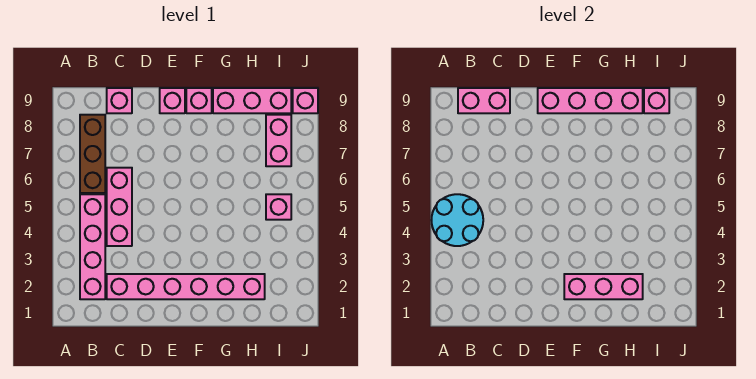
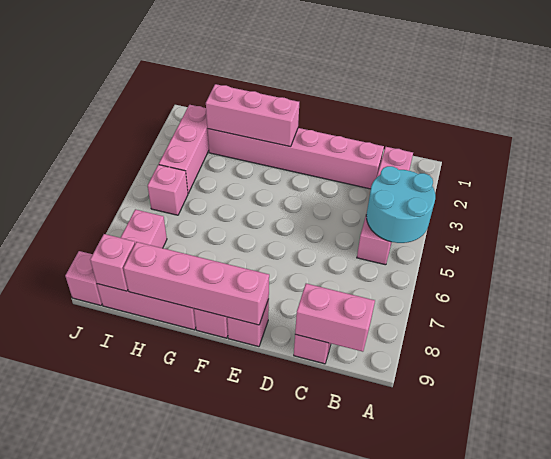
brown 1x3 brick [80,115,105,193] -> none
pink 1x3 brick [107,168,132,246] -> pink 1x3 brick moved to [159,105,209,193]

